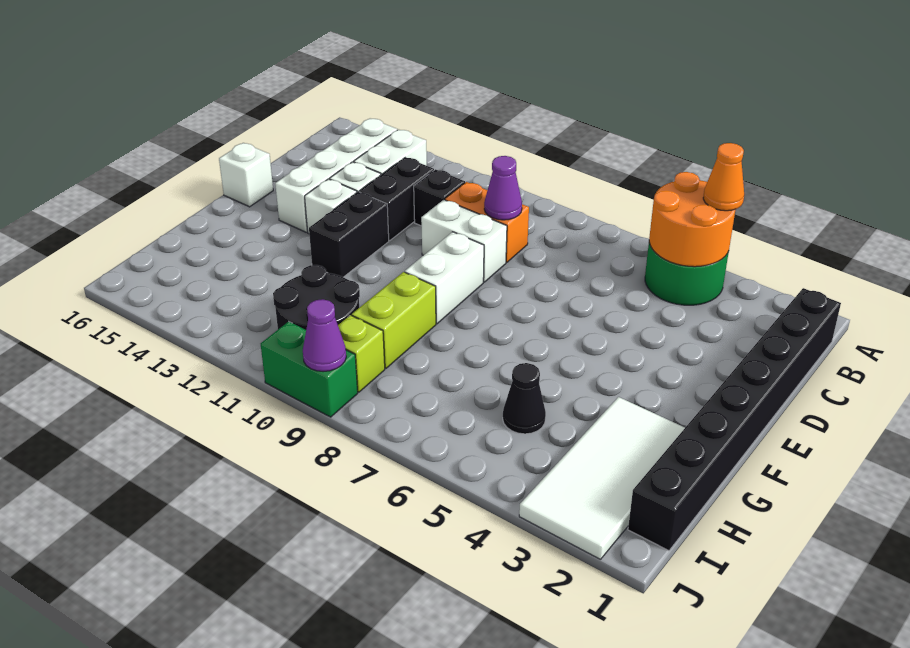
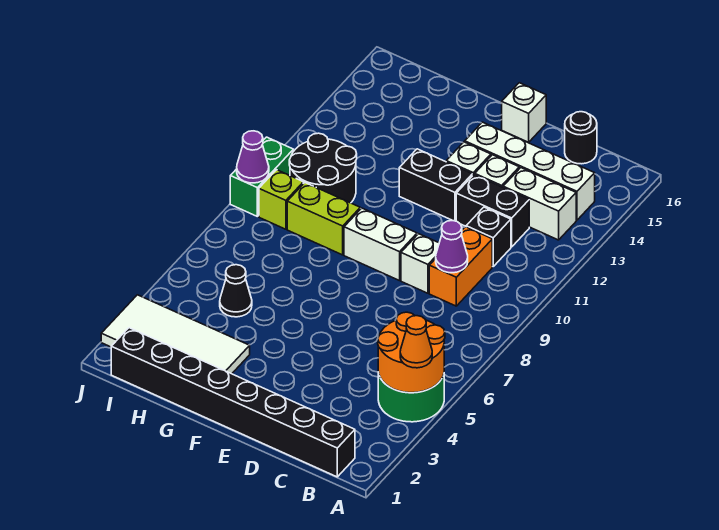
none -> black 1x1 round brick [565,112,597,164]
white 1x2 brick [421,200,507,282] -> white 1x1 brick [401,234,439,293]

